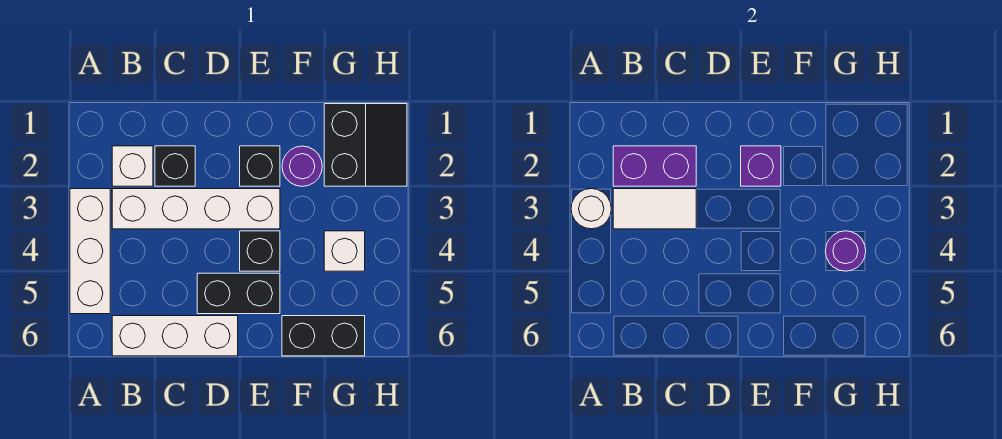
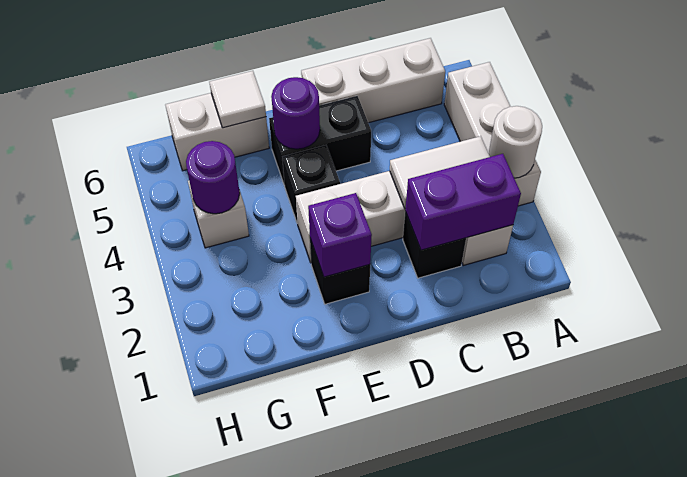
purple 1x1 round brick [282,146,322,186] -> purple 1x1 round brick moved to [271,77,320,149]
black 1x2 brick [282,316,365,356] -> white 1x2 brick [165,93,269,171]
none -> white 1x1 tile [209,71,266,128]
black 2x2 slope [324,104,407,186] -> none

